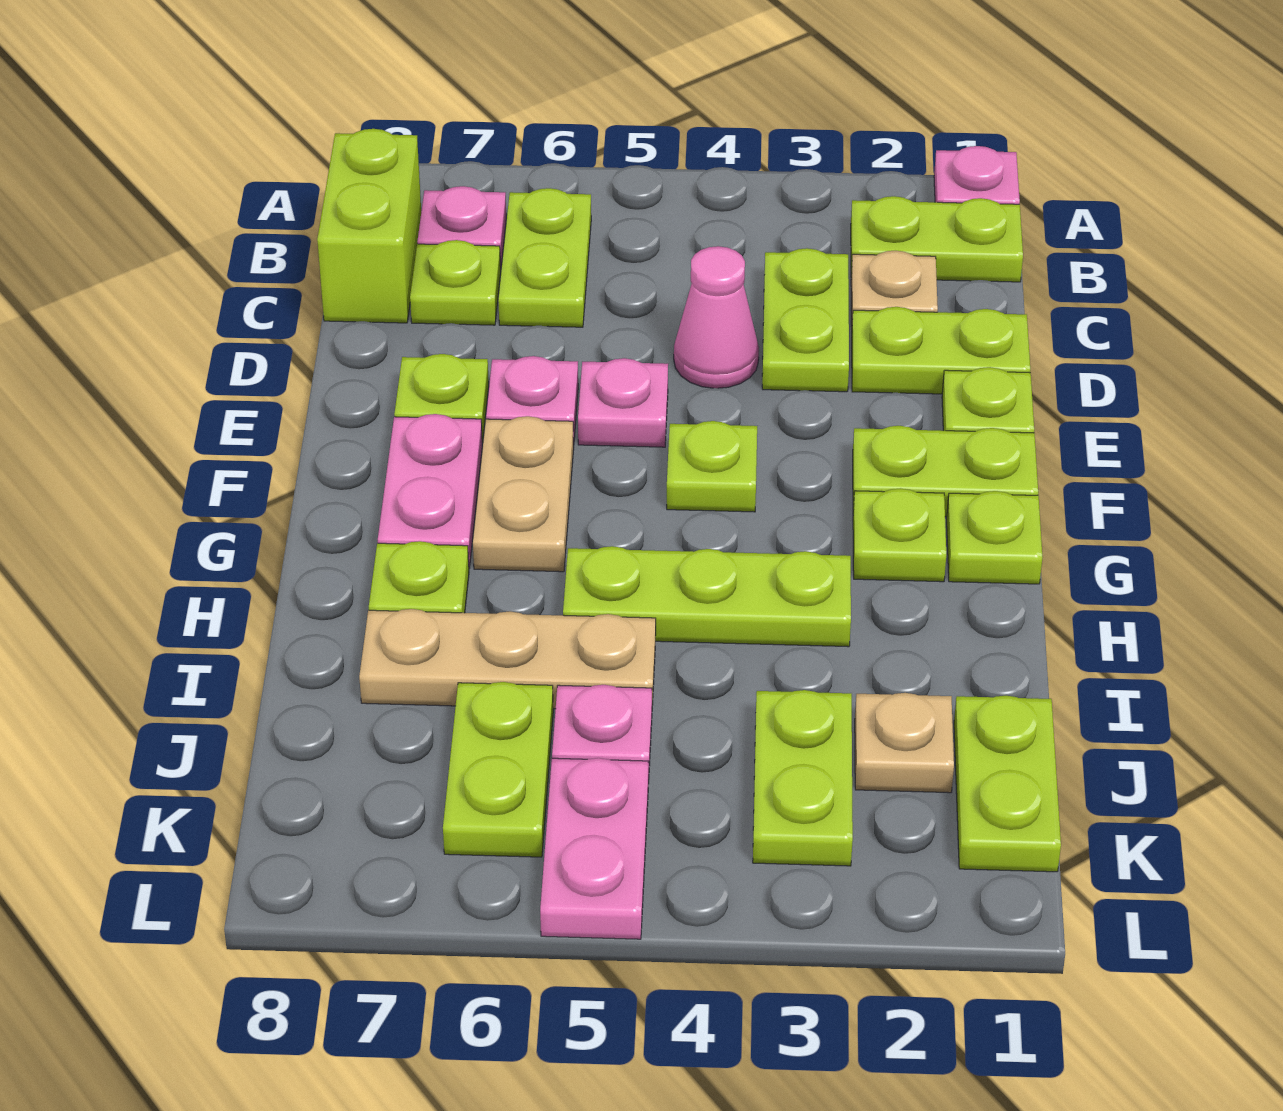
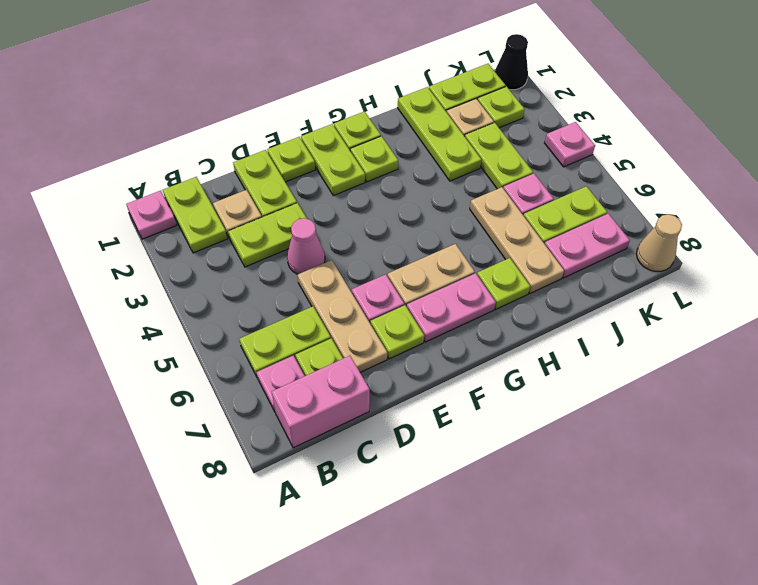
lime 1x2 brick [317,129,421,323] -> pink 1x2 brick [272,356,370,448]
none -> tan 1x3 plate [297,260,387,372]
pink 1x1 plate [578,358,668,447] -> pink 1x1 plate moved to [545,122,595,167]
lime 1x1 plate [667,421,757,512] -> lime 1x1 plate moved to [477,86,525,128]
lime 1x3 plate [563,546,851,647] -> lime 1x3 plate moved to [398,87,481,181]
lime 1x2 plate [753,690,853,866] -> lime 1x2 plate turned to [465,123,533,189]
pink 1x2 plate [540,758,648,939] -> pink 1x2 plate moved to [545,214,630,278]
none -> black 1x1 cone [495,34,528,90]
none -> tan 1x1 cone [636,214,682,271]

